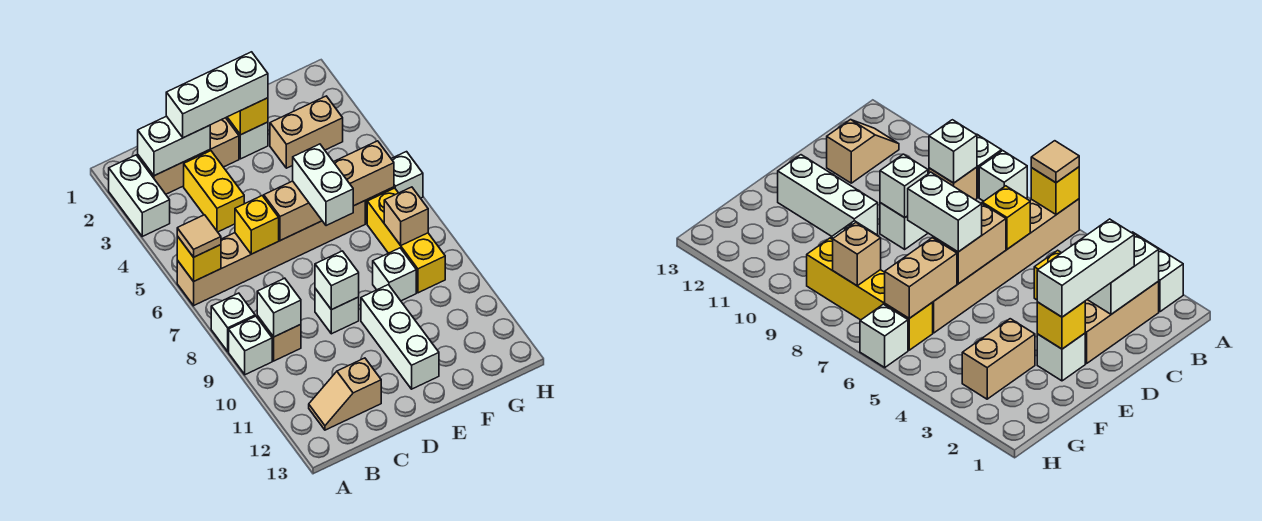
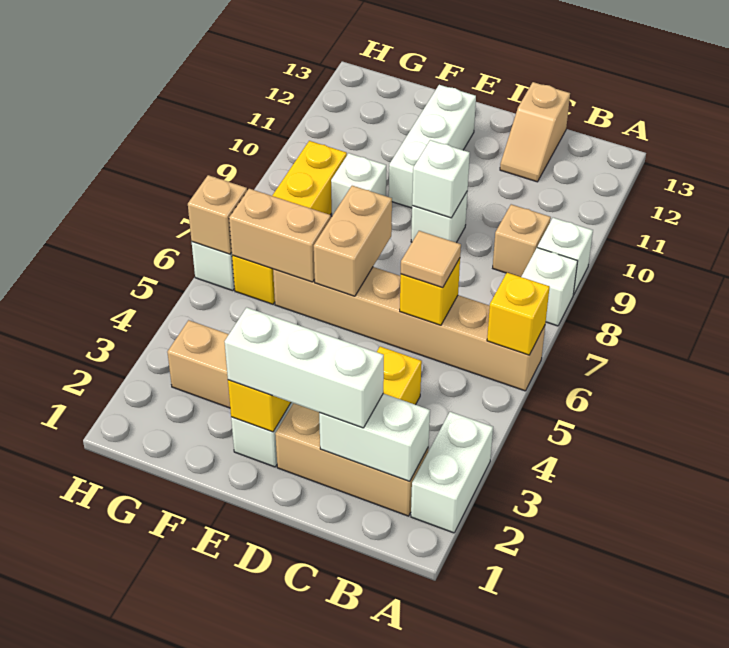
tan 1x1 tile [177,215,221,257] -> tan 1x1 tile moved to [401,231,461,288]
white 1x1 brick [257,278,301,337] -> none
tan 1x2 slope [309,358,381,430] -> tan 1x2 slope turned to [500,82,570,182]
tan 1x2 brick [264,181,322,241] -> tan 1x2 brick turned to [314,186,392,296]
white 1x2 brick [293,144,353,226] -> none
tan 1x1 brick [384,187,428,245] -> tan 1x1 brick moved to [188,175,247,254]

